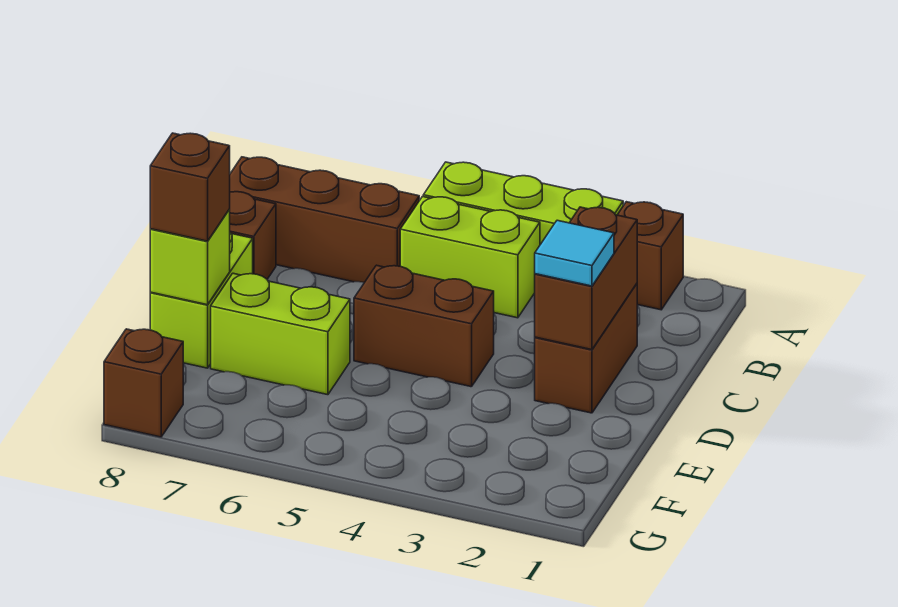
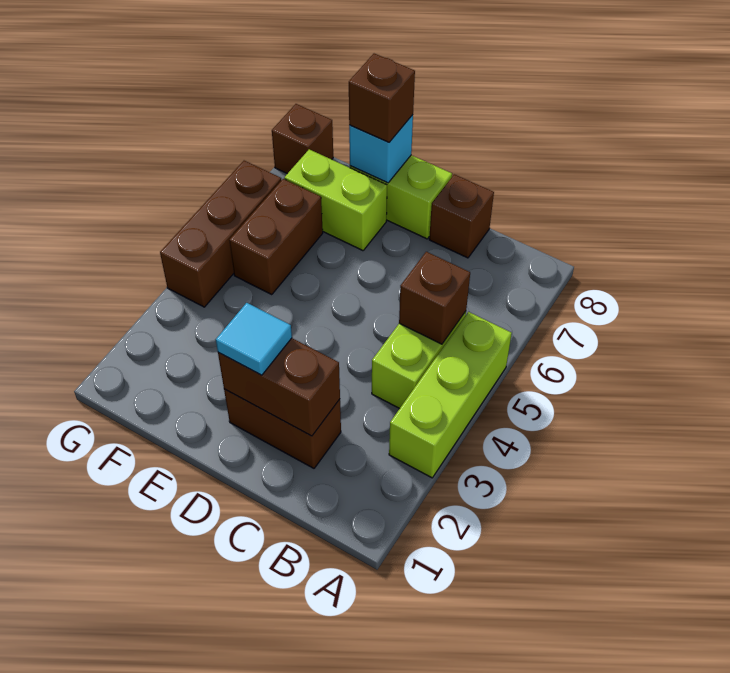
brown 1x1 brick [618,202,683,310] -> brown 1x1 brick moved to [399,252,470,344]
brown 1x3 brick [230,157,419,282] -> brown 1x3 brick moved to [160,161,281,307]
brown 1x2 brick [354,265,494,387] -> brown 1x2 brick moved to [229,179,323,294]
lime 1x2 brick [211,273,350,395] -> lime 1x2 brick turned to [284,149,387,251]
lime 1x1 brick [150,210,230,305] -> cyan 1x1 brick [349,115,413,183]

